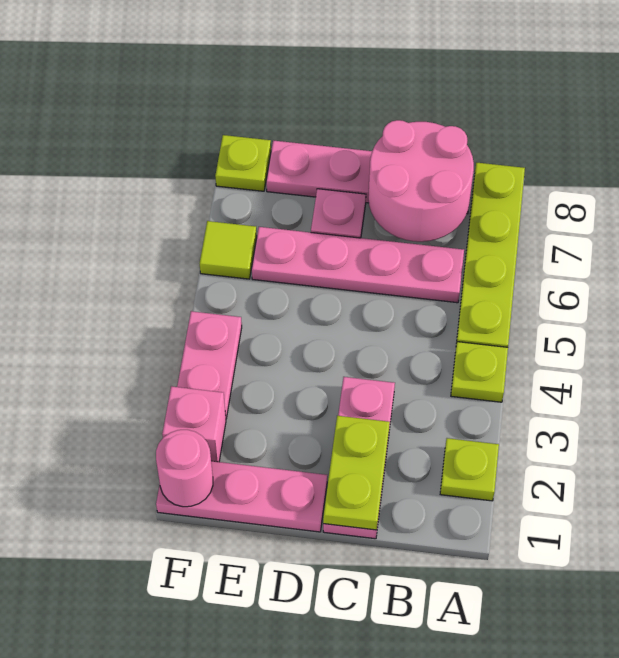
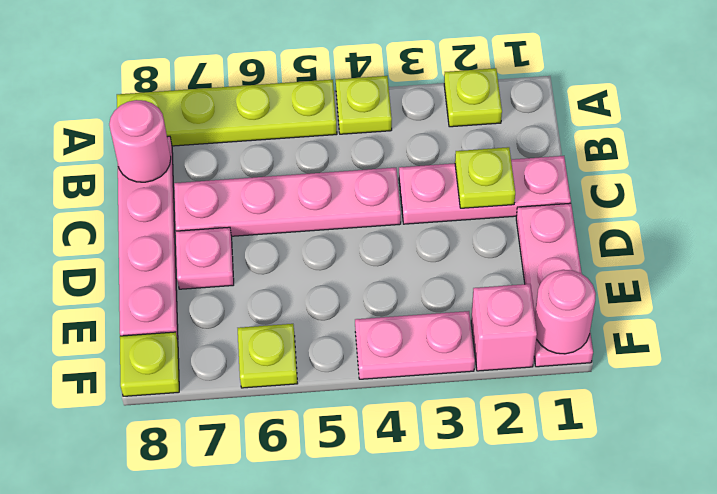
pink 1x4 plate [252,227,464,303] -> pink 1x4 plate turned to [174,168,401,236]
pink 2x2 round brick [368,120,474,242] -> pink 1x1 round brick [109,100,171,182]
lime 1x2 plate [323,416,390,530] -> lime 1x1 plate [455,147,515,208]
lime 1x1 tile [200,221,257,279] -> lime 1x1 plate [238,324,297,388]

